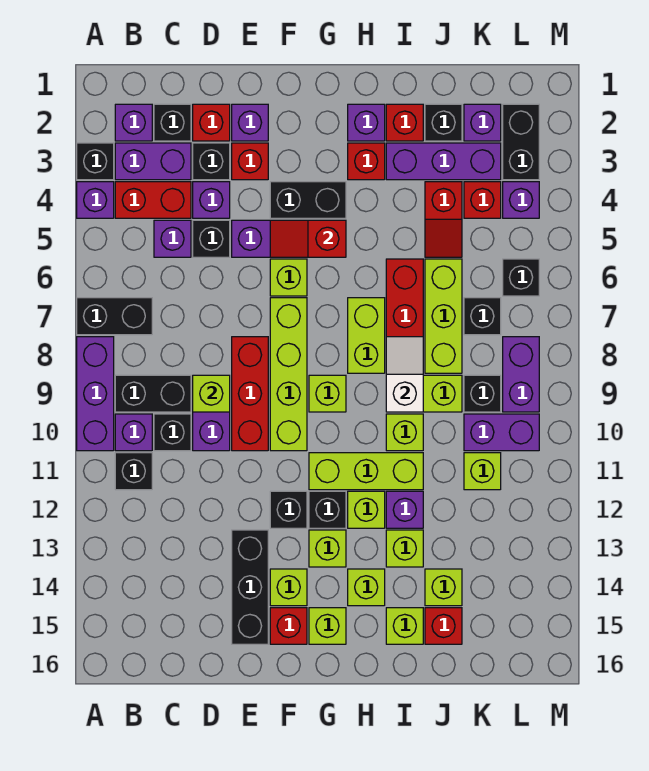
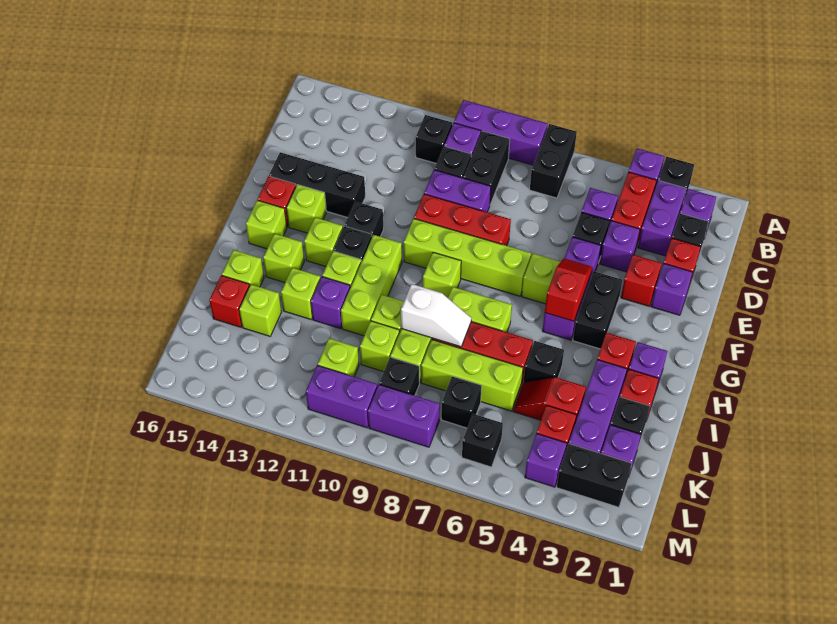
black 1x1 brick [193,143,230,180] -> black 1x1 brick moved to [524,341,564,382]
lime 1x1 brick [193,375,230,412] -> lime 1x1 brick moved to [360,321,400,372]
purple 1x2 brick [464,414,539,451] -> purple 1x2 brick turned to [306,365,377,428]

